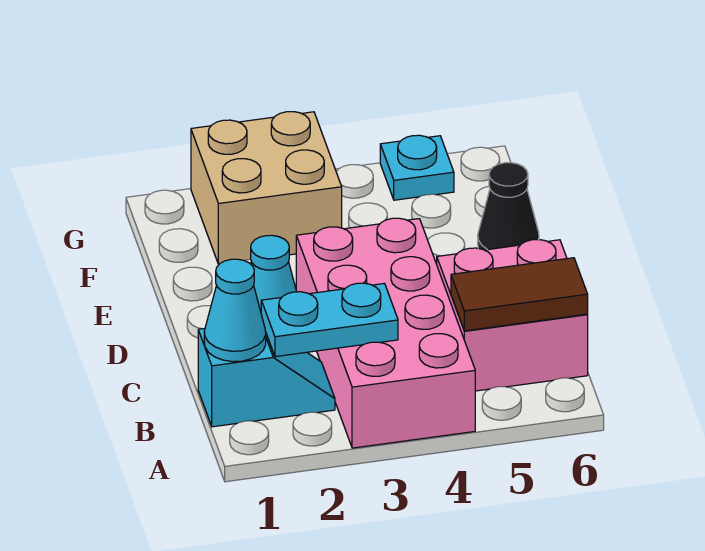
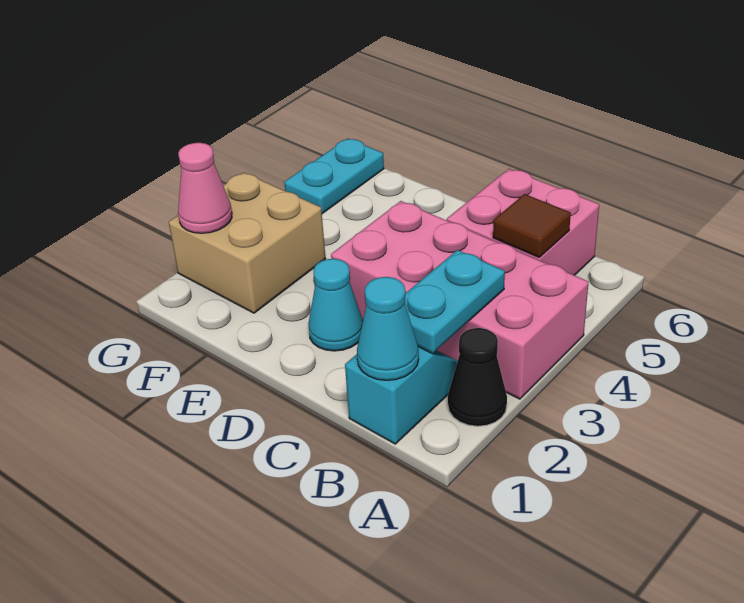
brown 1x2 tile [451,258,588,331] -> brown 1x1 tile [493,194,571,257]
black 1x1 cone [478,163,539,250] -> black 1x1 cone moved to [448,328,507,426]
none -> pink 1x1 cone [178,143,232,233]
cyan 1x1 plate [380,135,454,200] -> cyan 1x2 plate [284,139,384,214]

